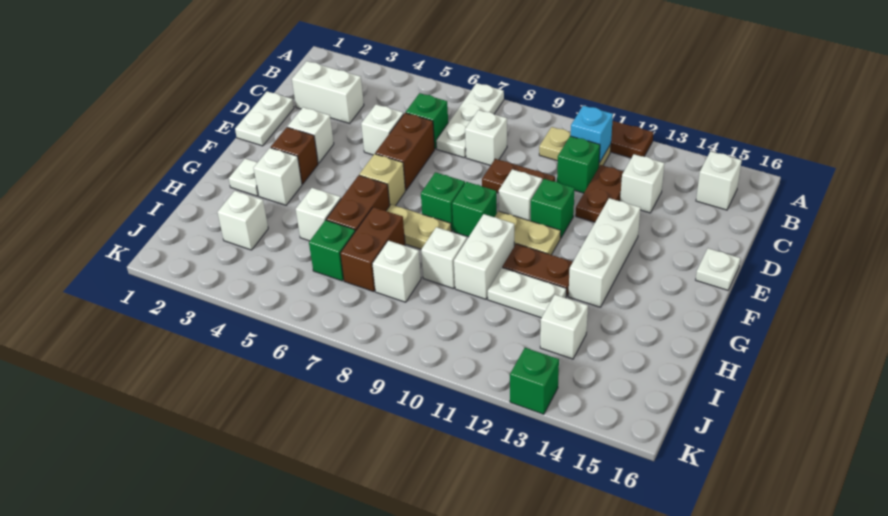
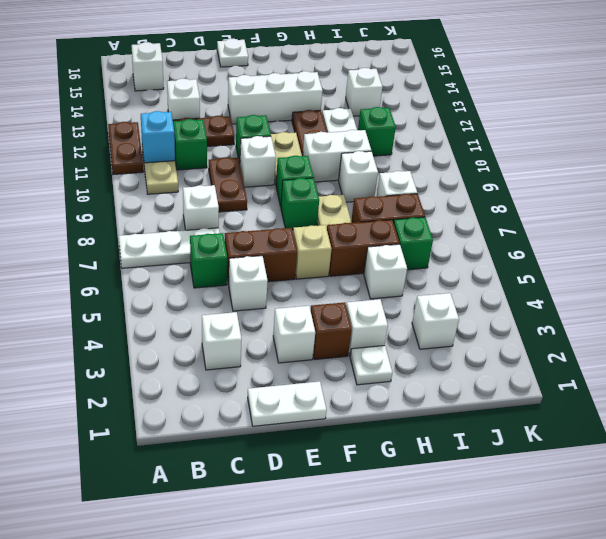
white 1x2 brick [292,61,364,123] -> white 1x1 brick [202,312,242,370]
green 1x1 brick [510,348,559,414] -> green 1x1 brick moved to [358,107,396,156]

